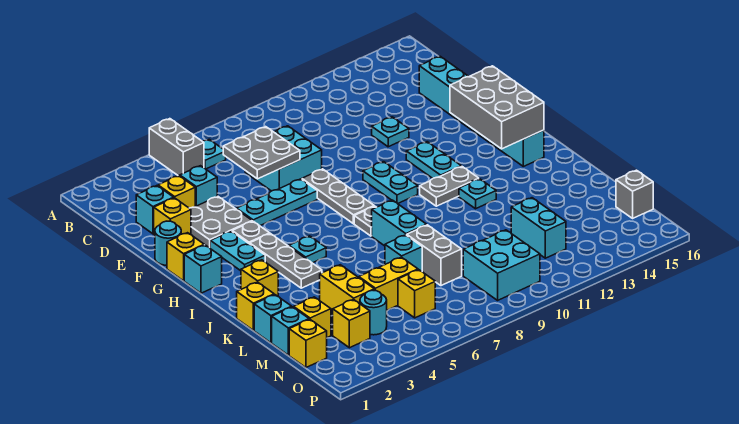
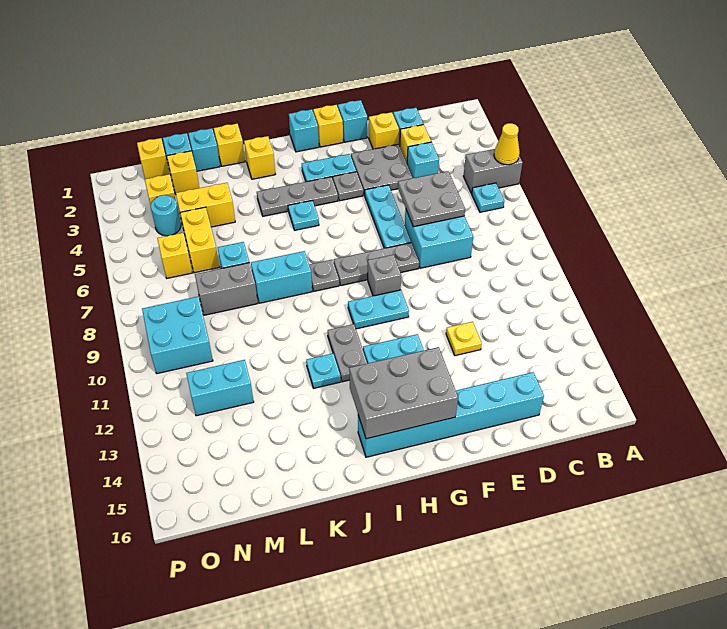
none -> yellow 1x1 cone [494,123,520,165]
cyan 1x1 plate [372,117,409,147] -> yellow 1x1 plate [446,322,482,356]
cyan 1x1 round brick [155,221,181,265] -> cyan 1x1 brick [338,100,367,142]
grey 1x1 brick [616,170,653,218] -> grey 1x1 brick moved to [368,255,401,296]

